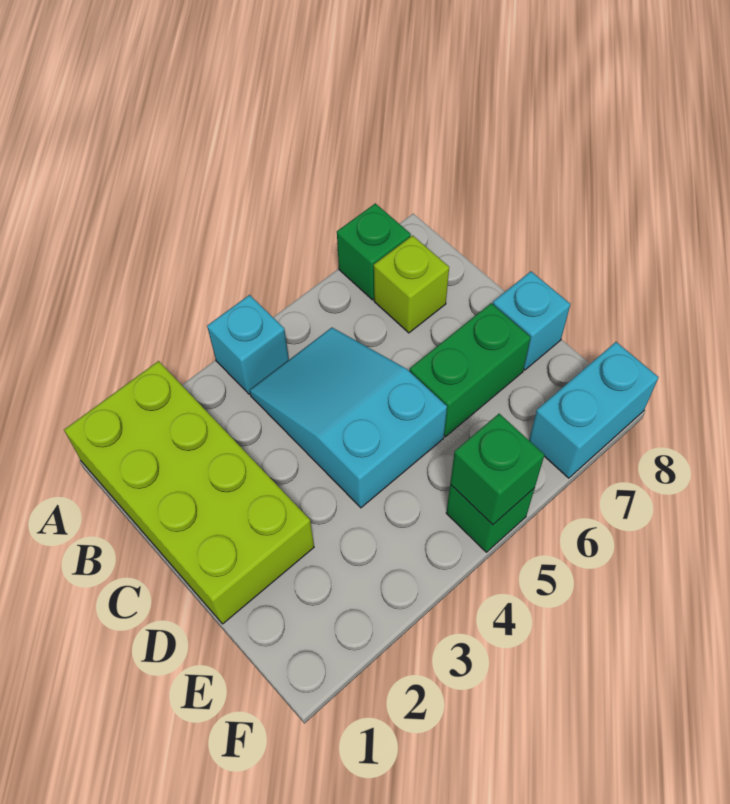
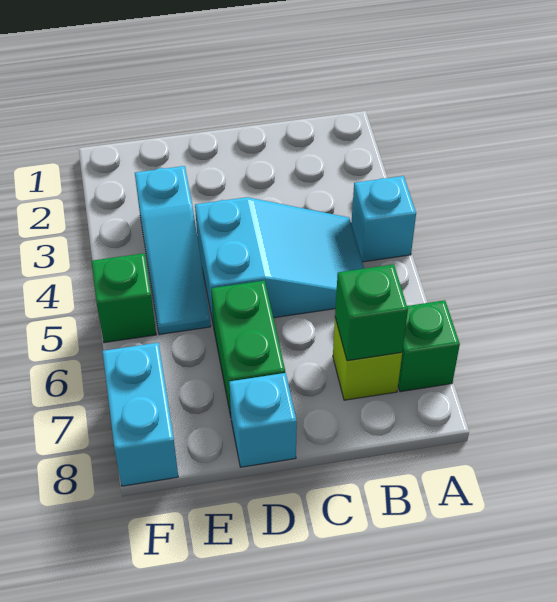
lime 2x4 brick [64,361,314,624] -> none
none -> cyan 1x3 slope [135,166,211,334]
green 1x1 brick [450,414,544,525] -> green 1x1 brick moved to [335,264,408,361]

